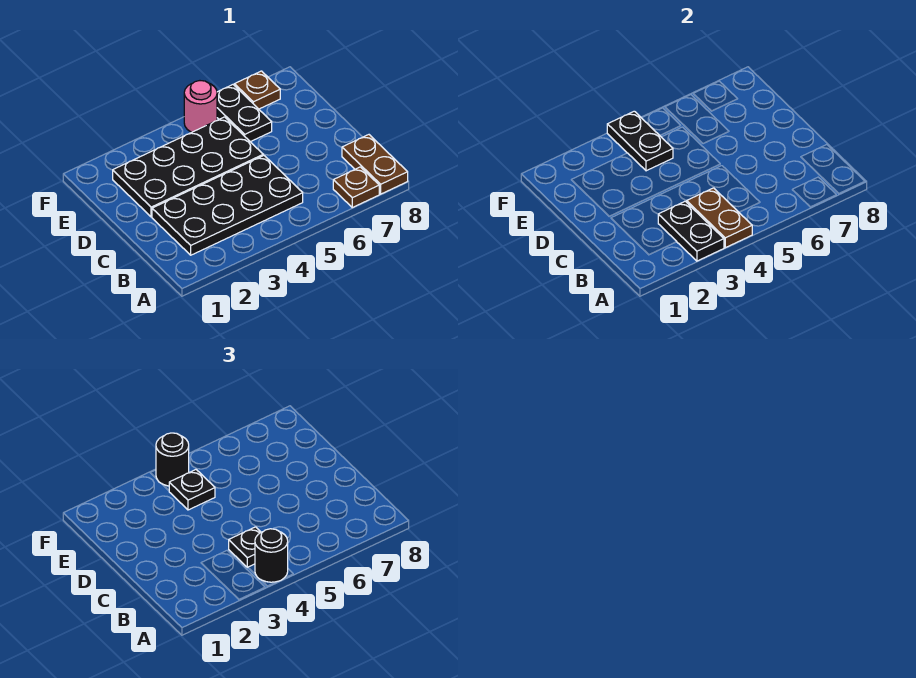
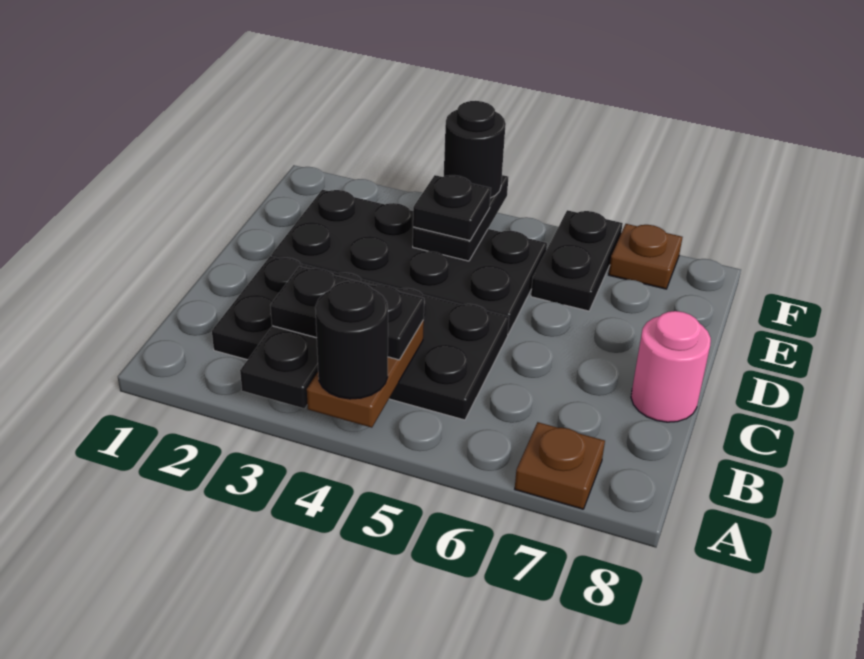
brown 1x2 plate [342,135,408,194] -> none
black 1x1 plate [229,527,261,568] -> black 1x2 plate [270,266,424,360]
pink 1x1 round brick [184,81,217,132] -> pink 1x1 round brick moved to [631,311,711,422]

